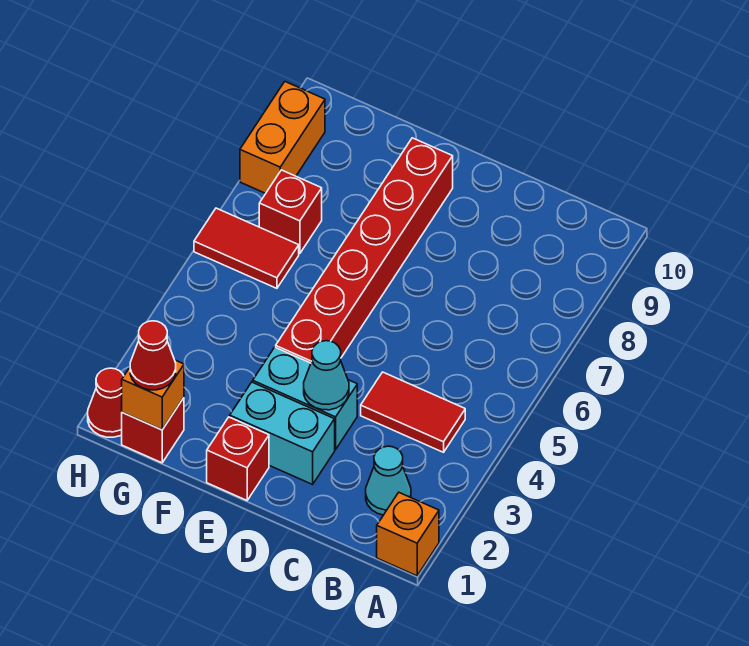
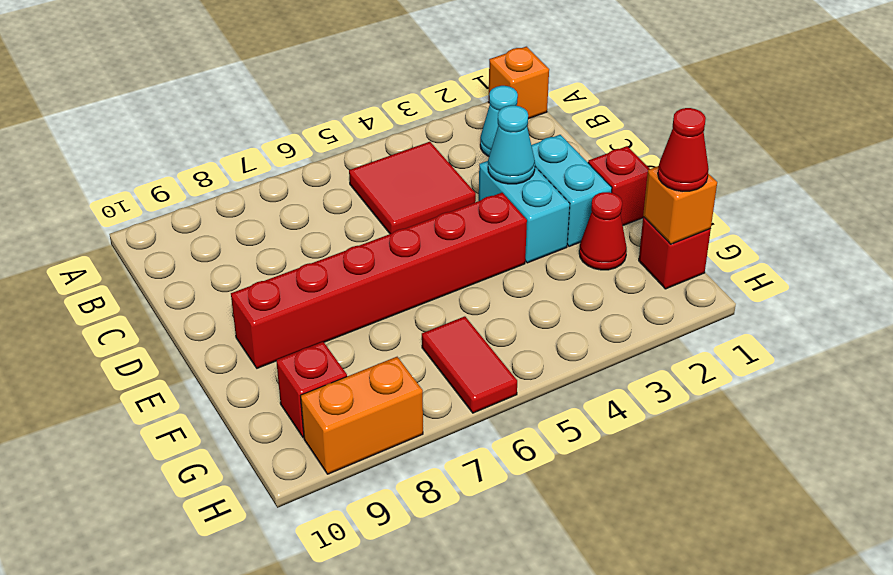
red 1x2 tile [361,372,465,452] -> red 2x2 tile [349,142,476,234]
red 1x1 brick [259,170,322,254] -> red 1x1 brick moved to [276,342,347,438]
red 1x1 cone [88,368,124,437] -> red 1x1 cone moved to [579,192,627,270]

